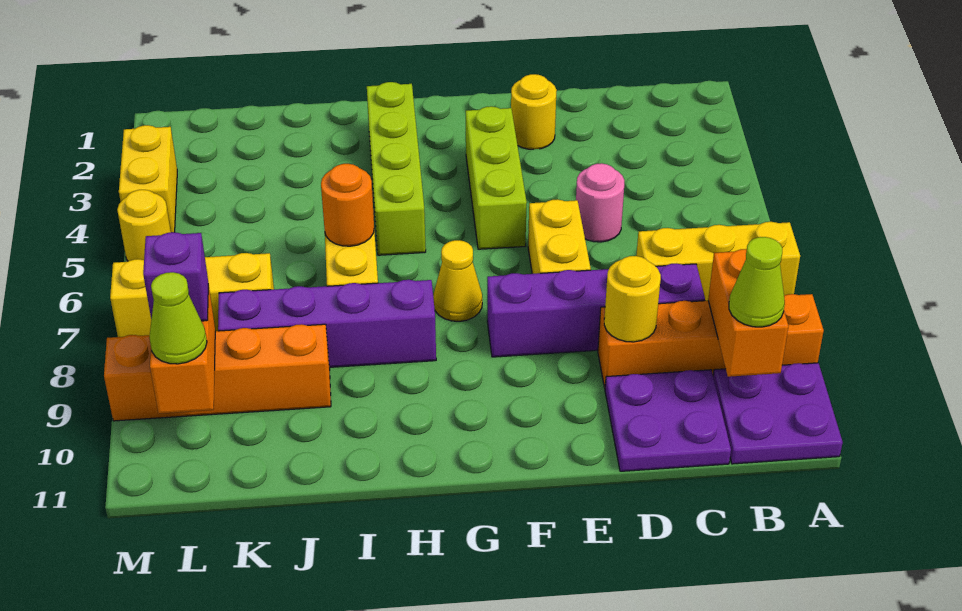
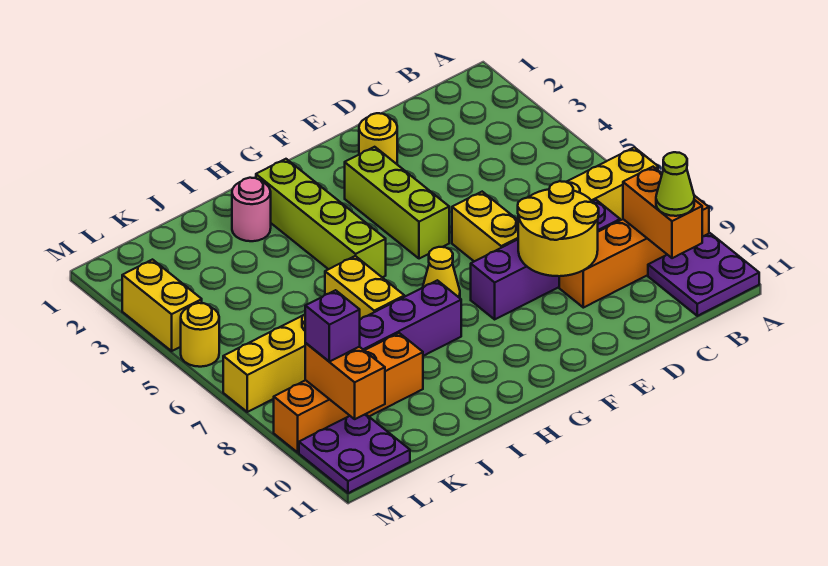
purple 2x2 plate [605,370,731,471] -> purple 2x2 plate moved to [299,414,410,493]
pink 1x1 round brick [576,163,625,242] -> pink 1x1 round brick moved to [232,178,271,241]
yellow 1x1 round brick [604,256,661,342] -> yellow 2x2 round brick [518,181,599,276]
orange 1x1 round brick [321,164,374,246] -> none
lime 1x1 cone [149,272,207,364] -> none

